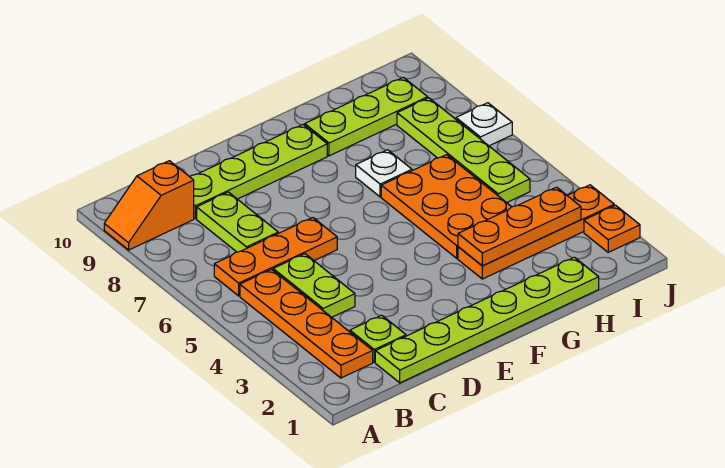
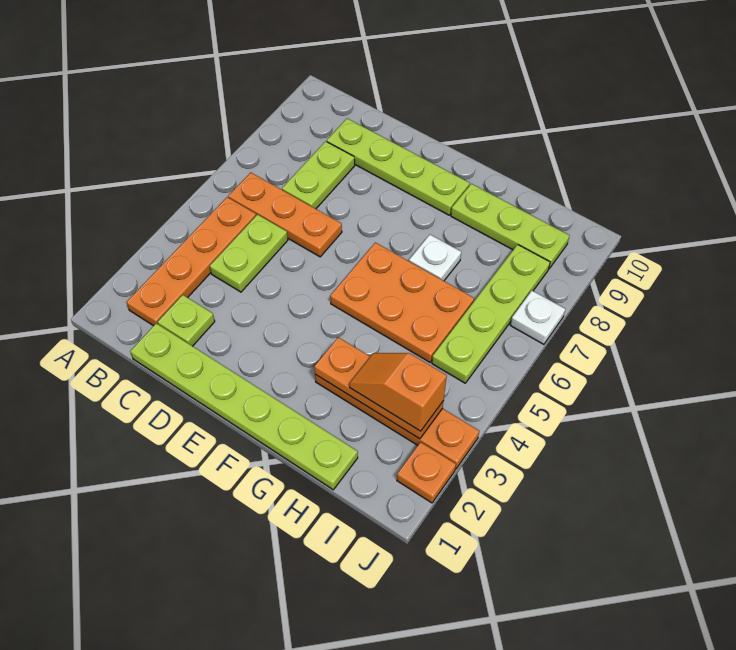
orange 1x2 slope [104,161,194,250] -> orange 1x2 slope moved to [349,353,447,431]
orange 2x3 plate [381,155,511,258] -> orange 2x3 plate turned to [330,242,474,362]

